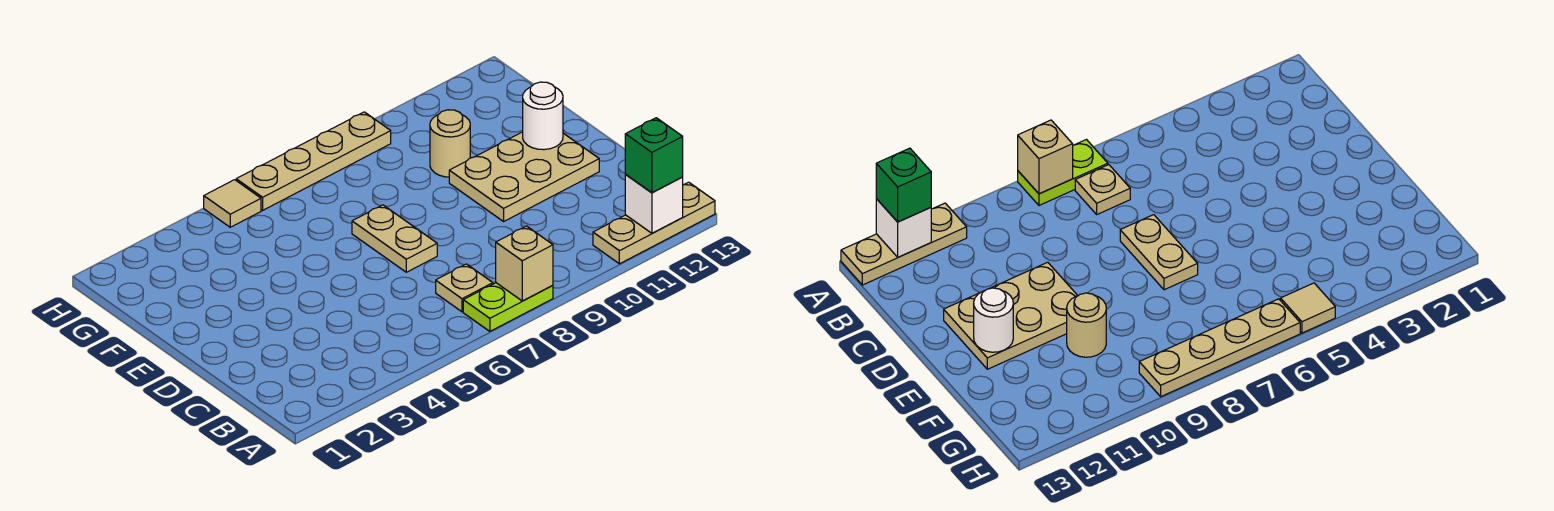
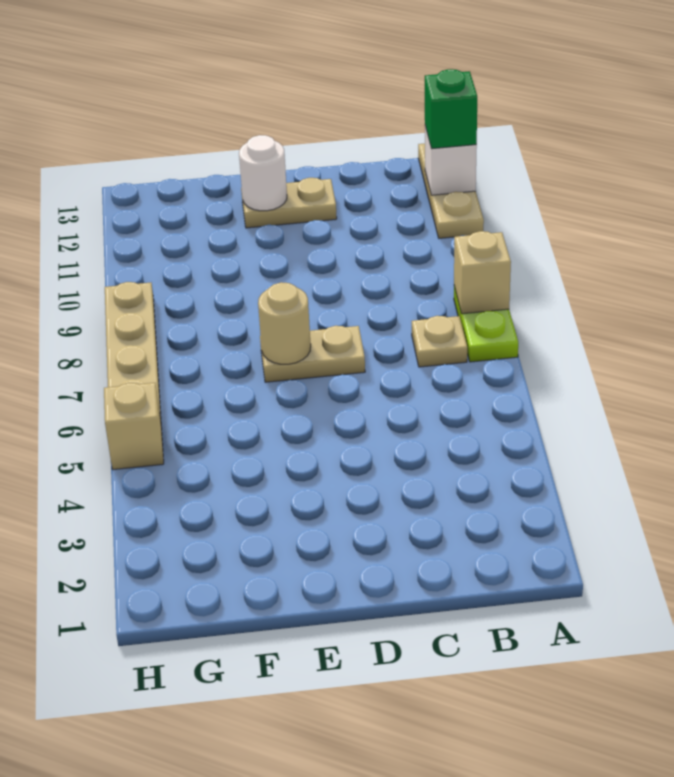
tan 2x3 plate [449,132,599,221] -> tan 1x2 plate [241,178,337,228]
tan 1x1 round brick [430,110,470,177] -> tan 1x1 round brick moved to [258,282,311,364]
tan 1x1 tile [204,180,261,227] -> tan 1x1 brick [104,383,164,470]

